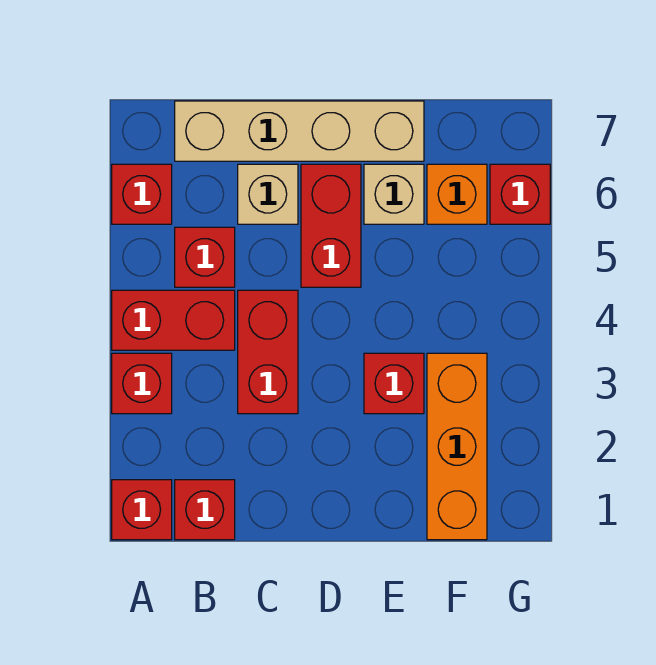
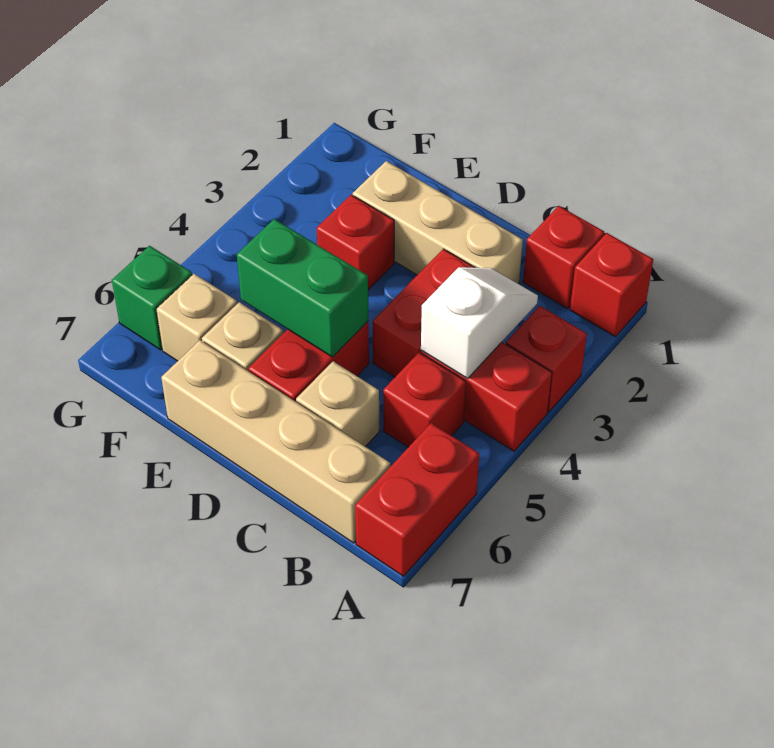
red 1x1 brick [112,164,172,224] -> red 1x2 brick [355,423,479,576]
none -> white 1x2 slope [421,267,538,378]
none -> tan 1x3 brick [353,161,523,284]
none -> green 1x2 brick [237,219,368,357]
orange 1x3 brick [427,353,487,540] -> none
orange 1x1 brick [427,164,487,224] -> tan 1x1 brick [156,274,237,361]
red 1x1 brick [490,164,550,224] -> green 1x1 brick [112,246,192,350]

